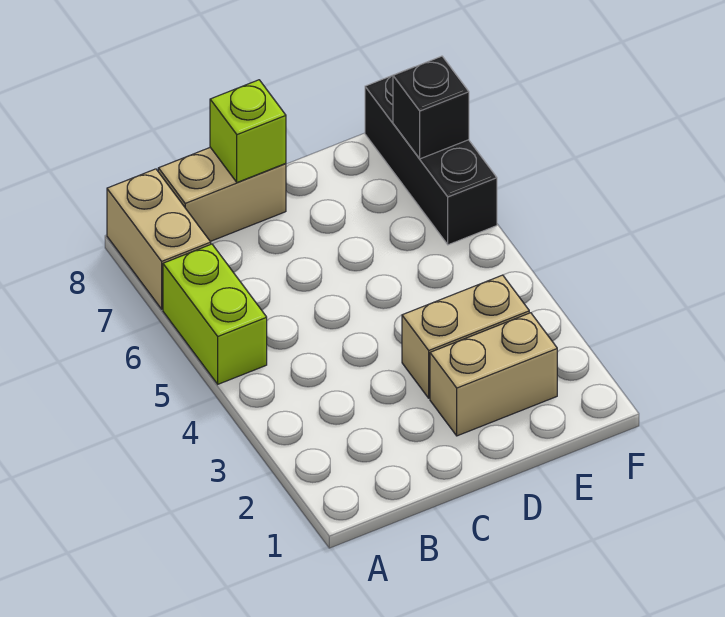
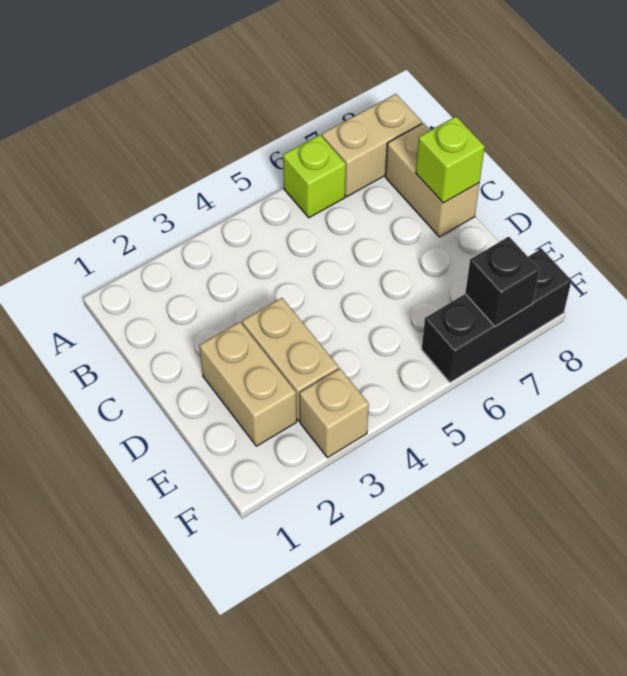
lime 1x2 brick [163,244,267,384] -> lime 1x1 brick [283,135,346,218]
none -> tan 1x1 brick [299,369,369,458]

